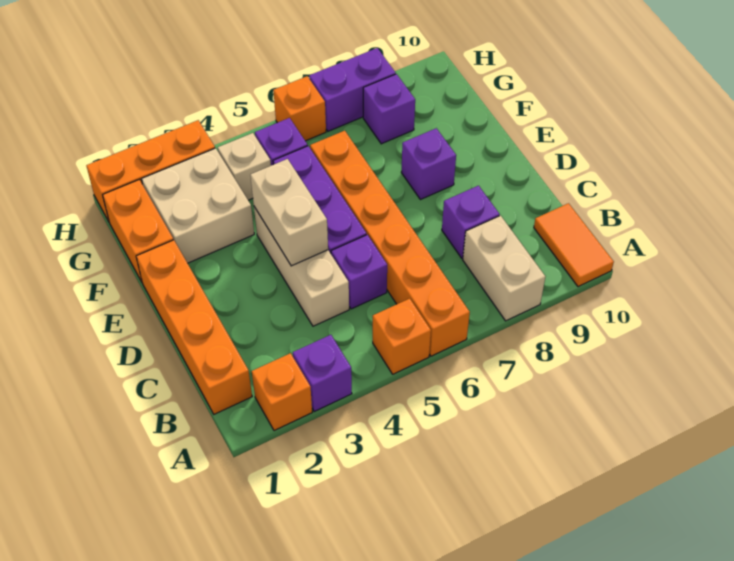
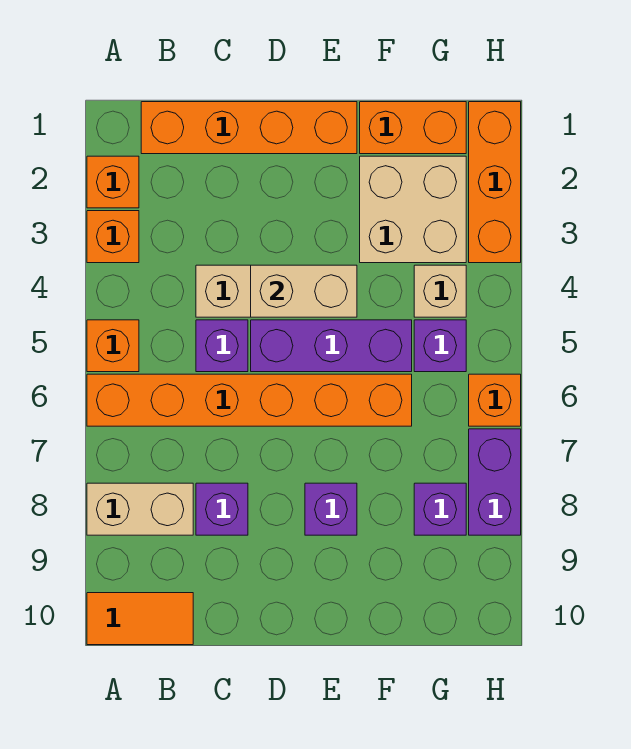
purple 1x1 brick [293,335,352,412] -> orange 1x1 brick [87,211,139,263]

